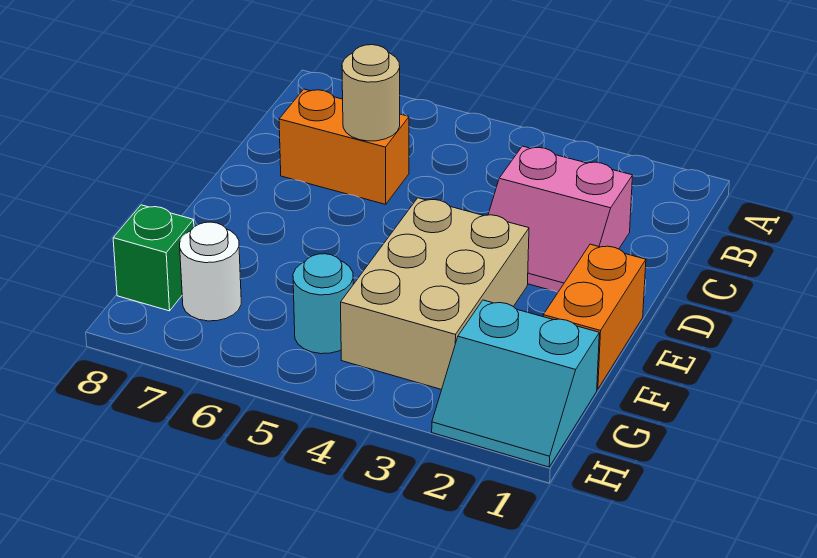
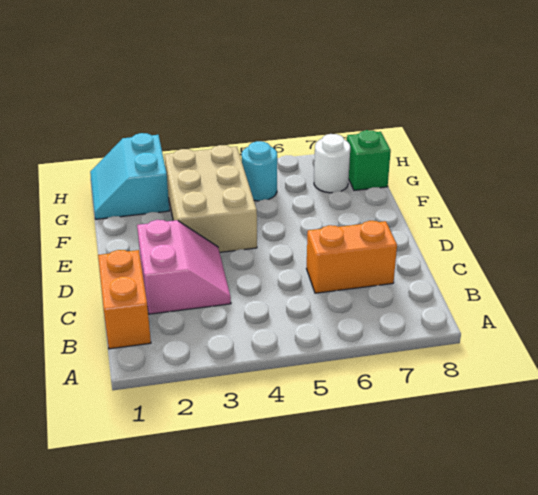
pink 2x2 slope [488,146,633,292] -> pink 2x2 slope turned to [137,220,231,314]
tan 1x1 round brick [342,45,400,141] -> none
orange 1x2 brick [543,244,646,389] -> orange 1x2 brick moved to [98,250,151,349]
cyan 2x2 slope [432,300,599,467] -> cyan 2x2 slope turned to [90,133,169,219]

